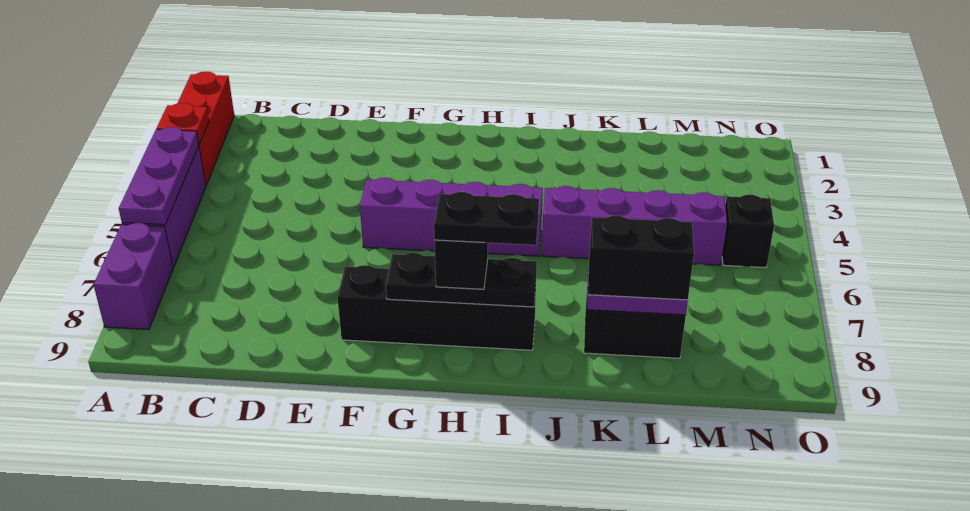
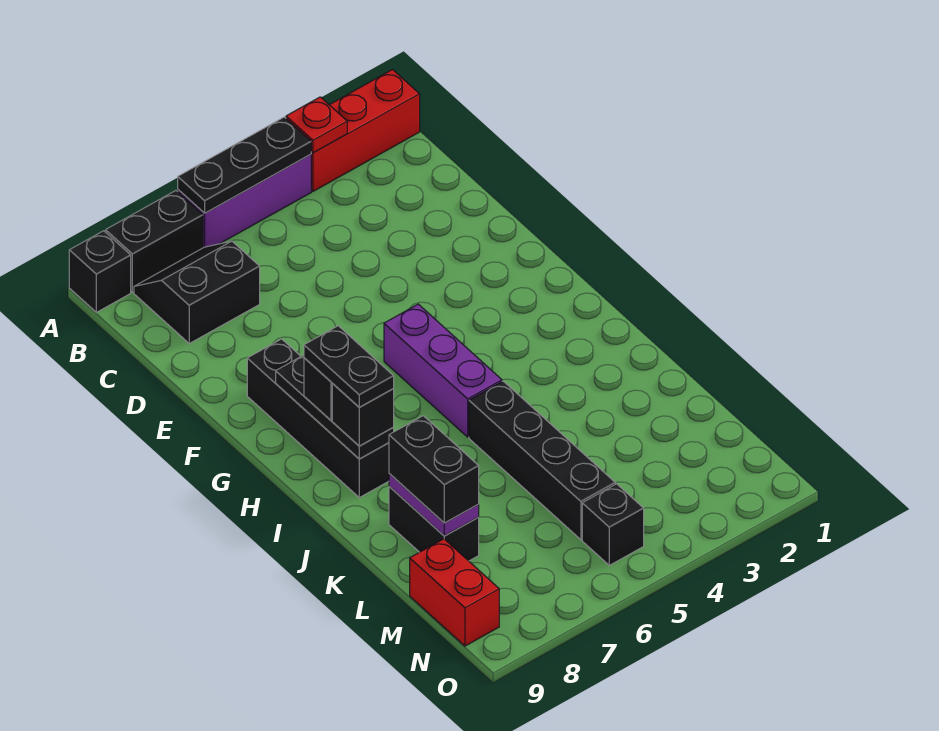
purple 1x3 plate [119,127,199,225] -> black 1x3 plate [178,117,311,213]
purple 1x2 brick [94,223,173,330] -> black 1x2 brick [106,191,203,292]
none -> black 1x1 brick [69,231,131,312]
none -> black 2x2 slope [134,241,260,343]
purple 1x4 brick [360,178,543,256] -> purple 1x3 brick [384,304,502,437]
none -> black 1x1 brick [332,384,394,446]
purple 1x4 brick [542,186,727,265] -> black 1x4 brick [469,381,615,540]
none -> red 1x2 brick [410,539,499,646]

